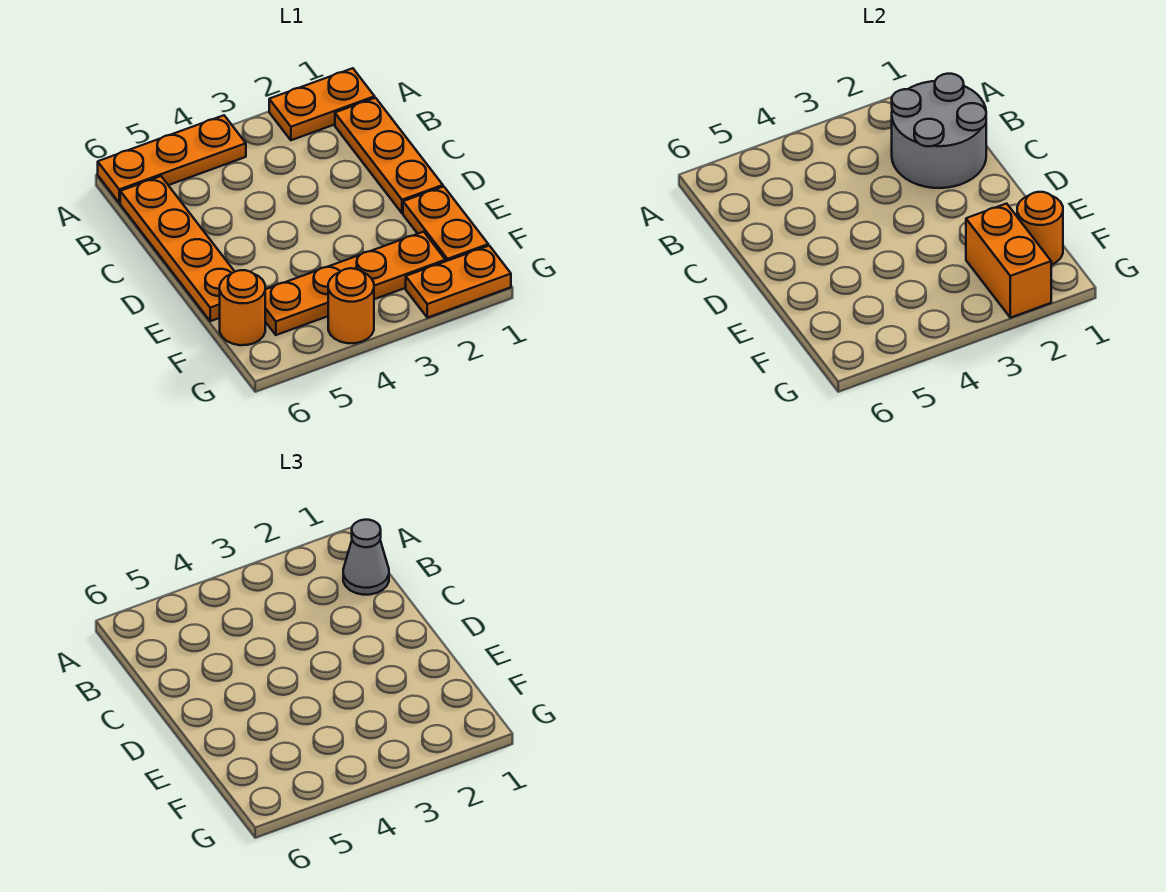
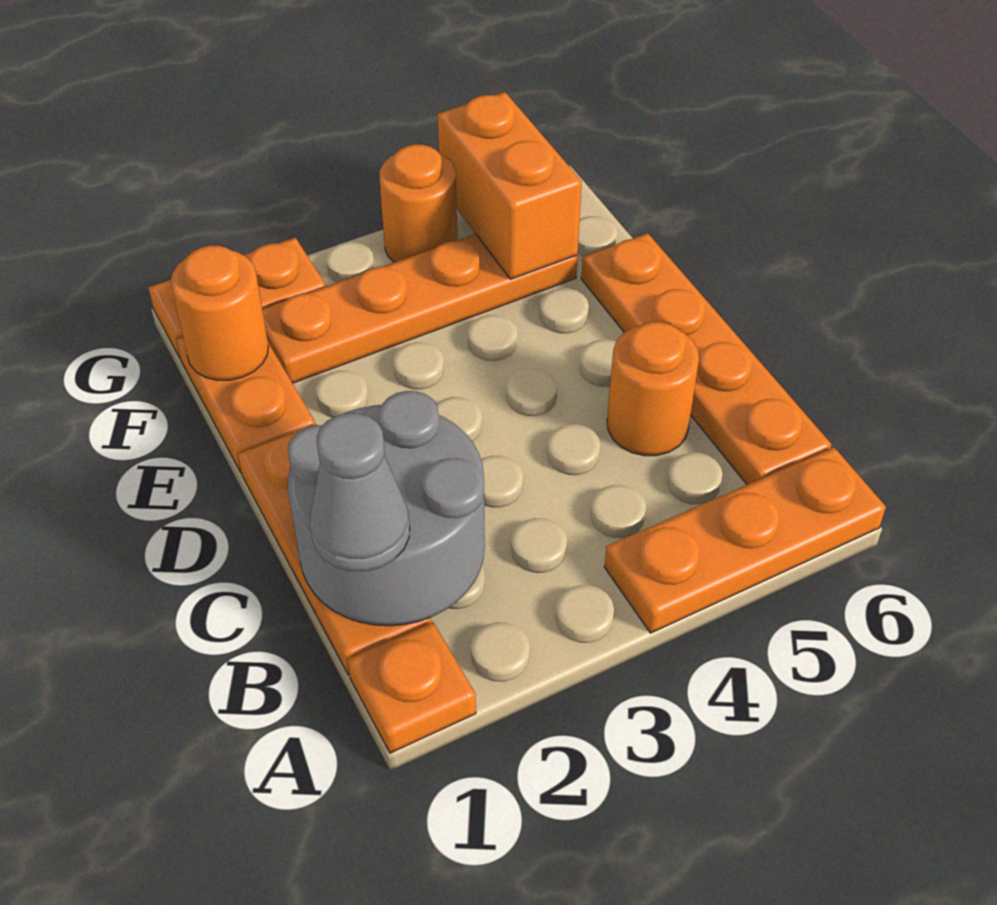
orange 1x2 plate [269,68,375,140] -> orange 1x1 plate [348,622,476,753]
orange 1x2 brick [966,204,1051,318] -> orange 1x2 brick moved to [438,92,582,279]
orange 1x1 round brick [220,270,265,345] -> orange 1x1 round brick moved to [607,322,699,456]

